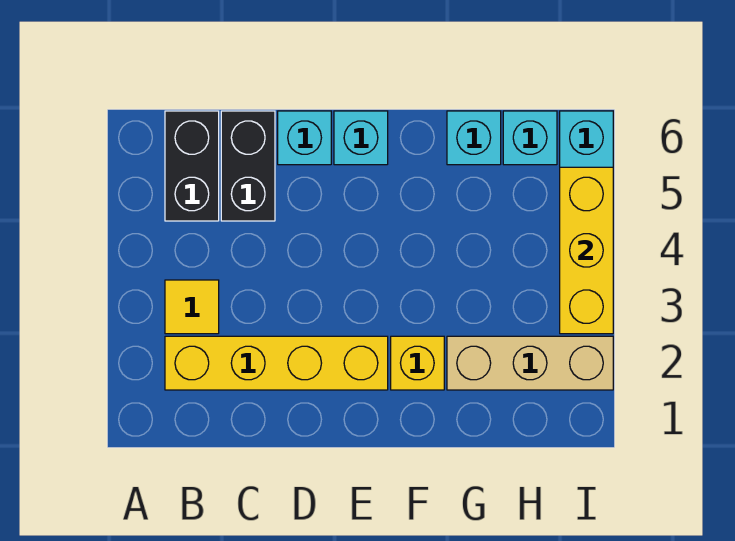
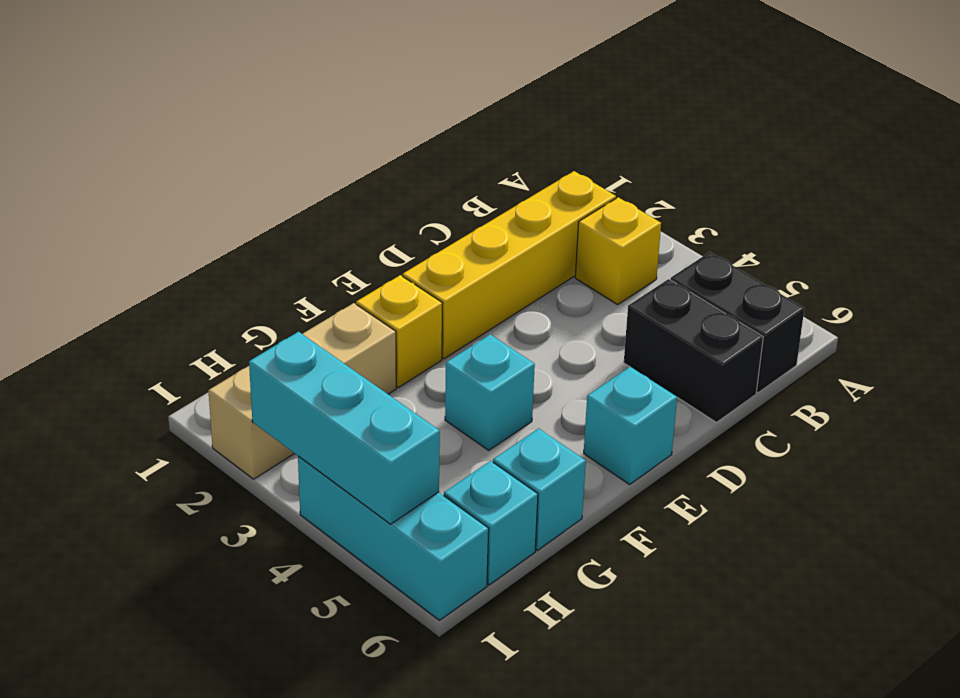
yellow 1x1 tile [165,280,219,334] -> yellow 1x1 brick [575,197,661,305]
cyan 1x1 brick [278,111,331,165] -> cyan 1x1 brick moved to [445,334,535,450]
yellow 1x3 brick [560,167,613,334] -> cyan 1x3 brick [249,332,440,524]

